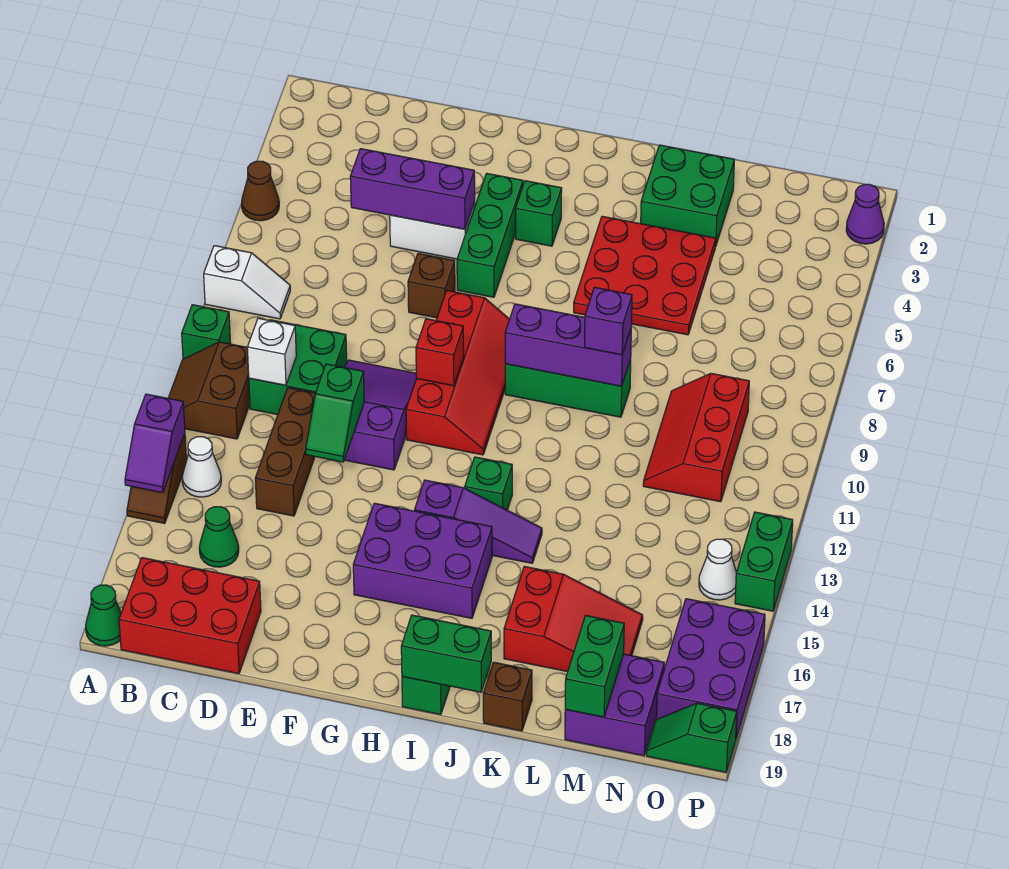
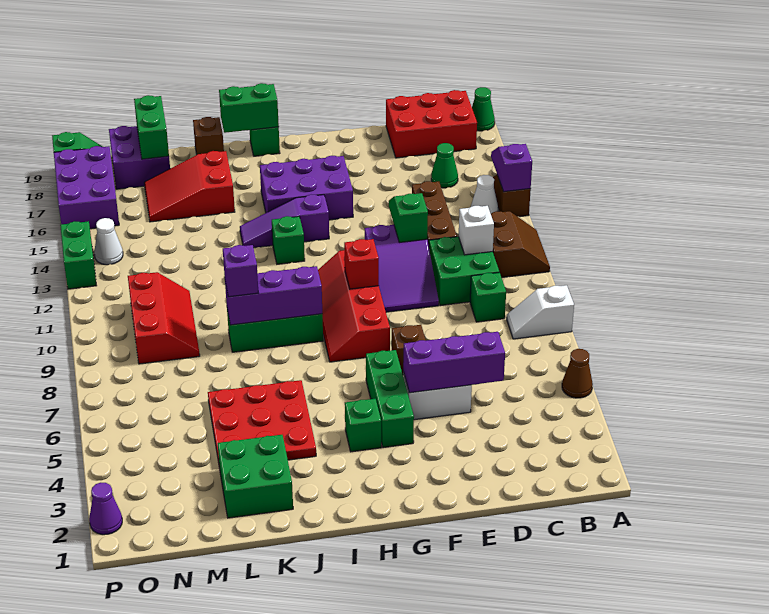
green 1x1 brick [182,305,230,359] -> green 1x1 brick moved to [470,272,506,322]

